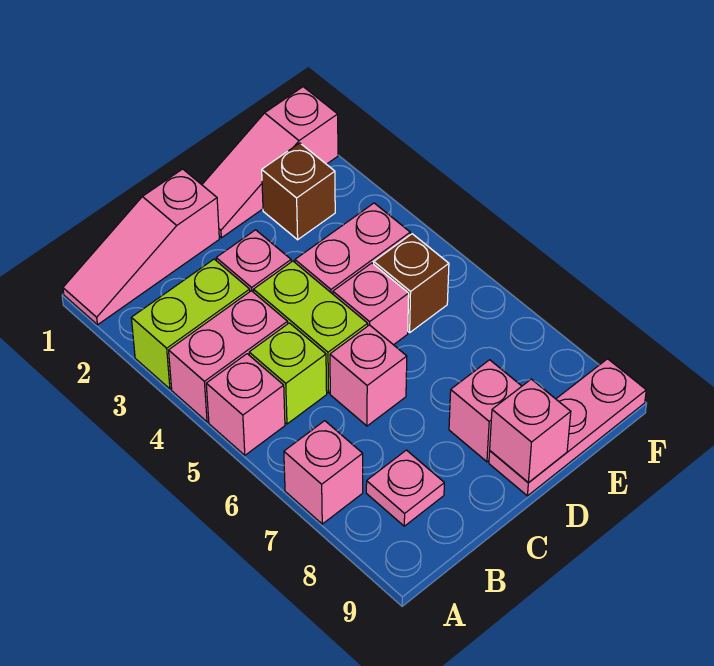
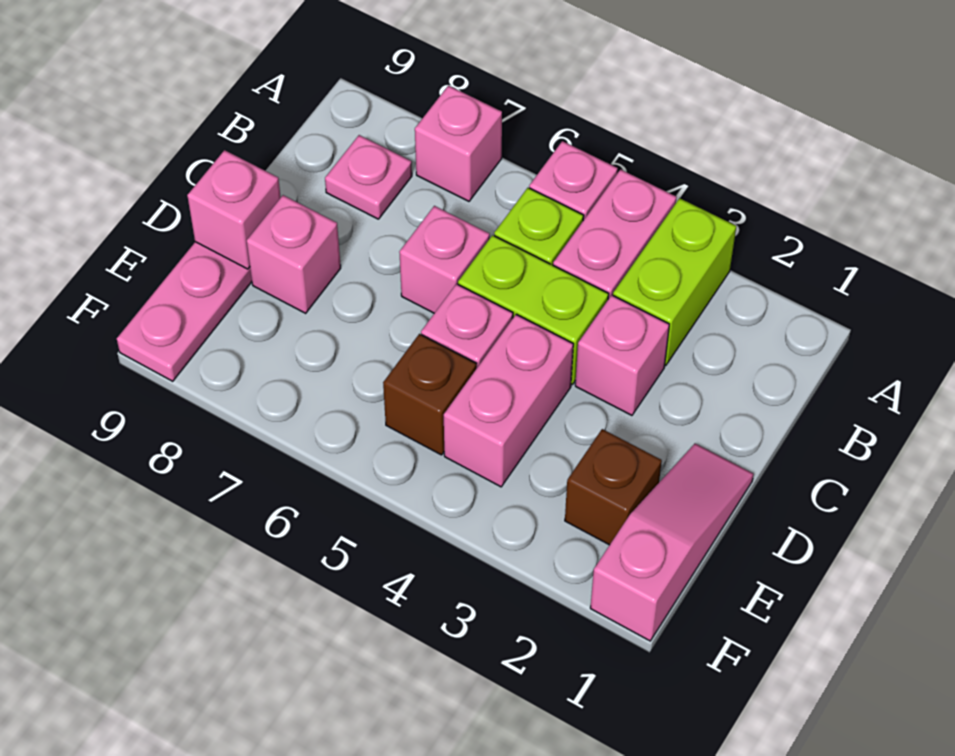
pink 1x3 slope [63,169,219,325] -> none

